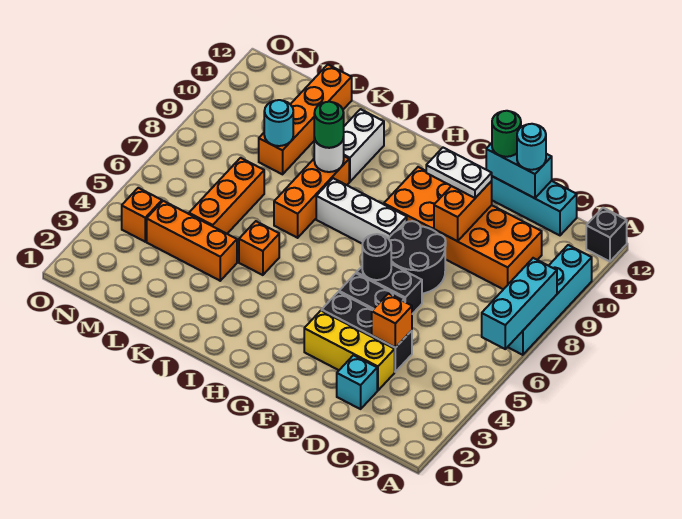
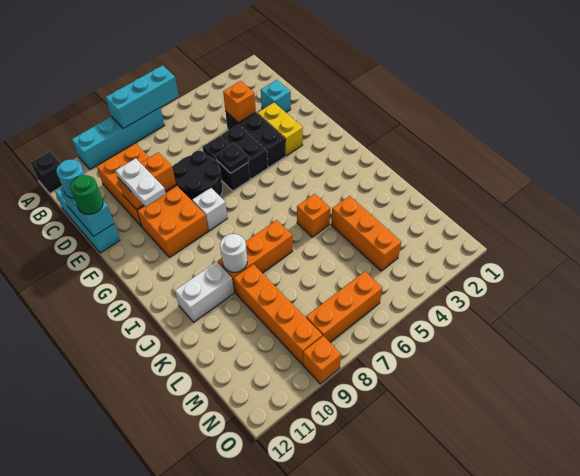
yellow 1x3 brick [304,311,395,390] -> yellow 1x2 brick [257,103,303,156]
black 1x1 round brick [362,234,391,280] -> black 1x1 plate [216,143,249,173]
white 1x3 brick [316,178,407,244] -> white 1x1 brick [192,188,227,231]
green 1x1 round brick [314,102,344,148] -> none
orange 1x3 brick [189,158,264,234] -> orange 1x3 brick moved to [306,271,382,342]
orange 1x4 brick [259,65,352,174] -> orange 1x4 brick turned to [234,264,322,364]
cyan 1x1 round brick [264,100,293,146] -> none
orange 1x1 brick [122,188,162,242] -> orange 1x1 brick moved to [303,336,341,384]

